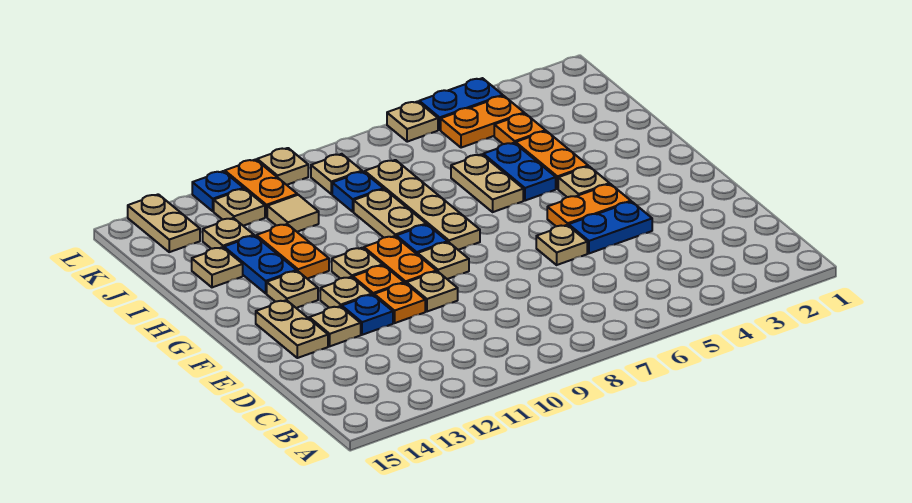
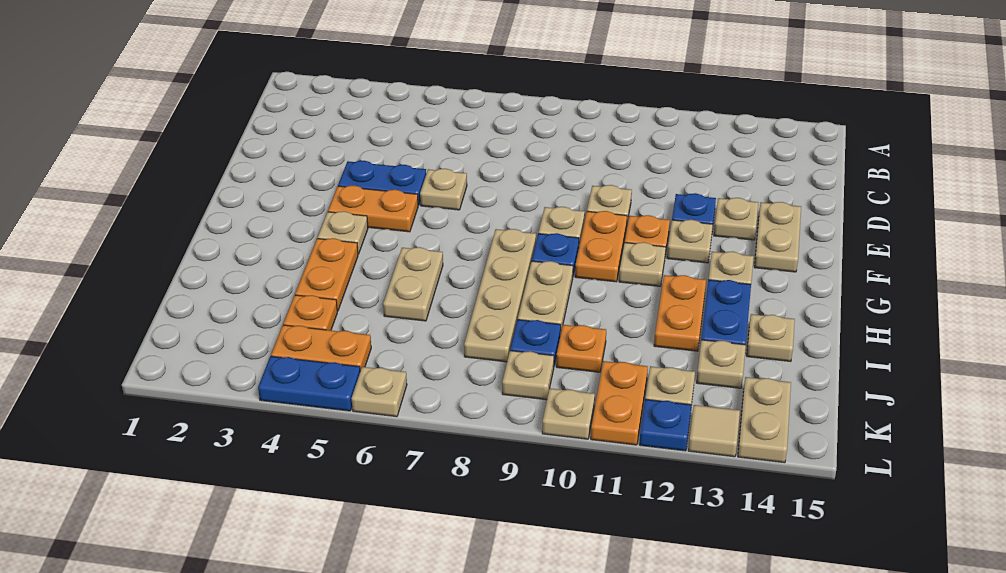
orange 1x1 plate [374,283,425,323] -> orange 1x1 plate moved to [556,325,606,372]
blue 1x2 plate [483,143,556,201] -> none
tan 1x1 tile [267,195,319,232] -> tan 1x1 tile moved to [688,405,740,457]

